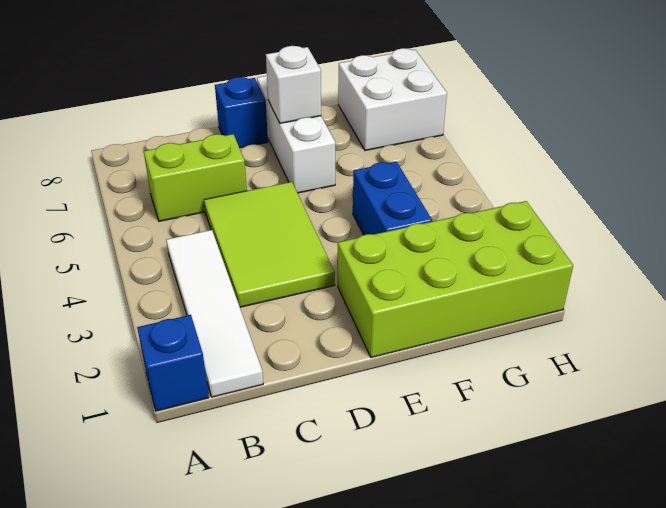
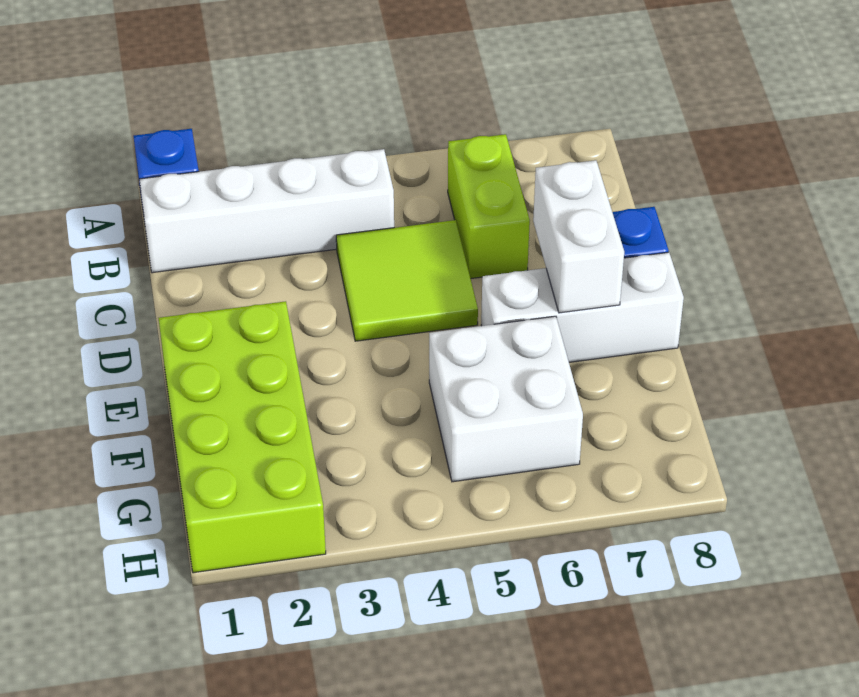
white 1x4 tile [166,230,263,397] -> white 1x4 brick [139,149,394,273]
lime 2x3 tile [204,182,335,307] -> lime 2x2 tile [336,220,478,341]
white 1x1 brick [266,46,321,123] -> white 1x2 brick [533,160,624,313]
blue 1x2 brick [353,162,432,235] -> none
white 2x2 brick [338,48,447,151] -> white 2x2 brick moved to [429,316,583,482]

